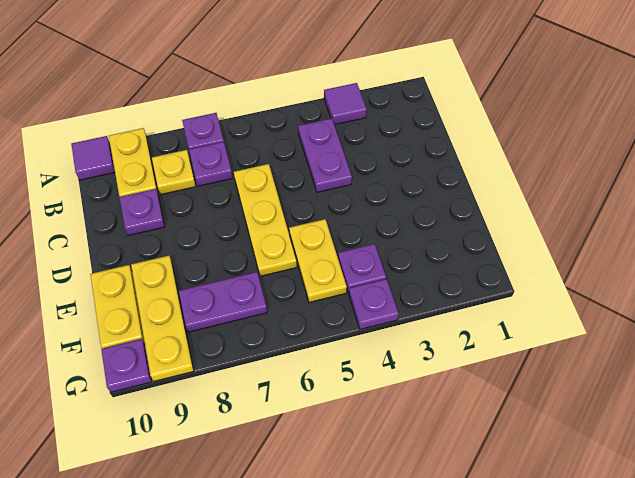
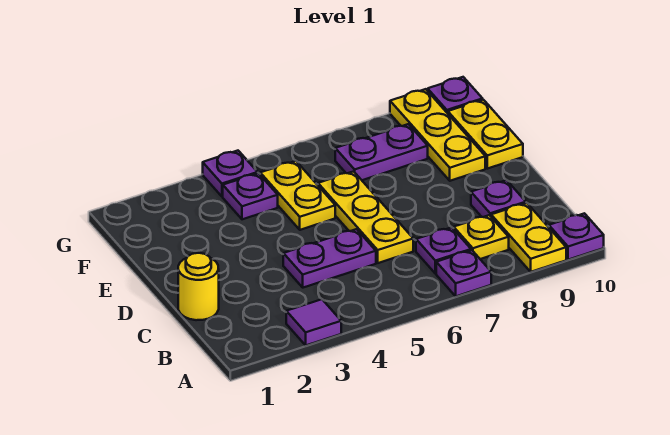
purple 1x1 tile [71,136,115,180] -> purple 1x1 plate [549,213,604,260]
purple 1x2 plate [298,118,352,192] -> purple 1x2 plate turned to [283,229,376,288]
none -> yellow 1x1 round brick [178,253,219,320]

